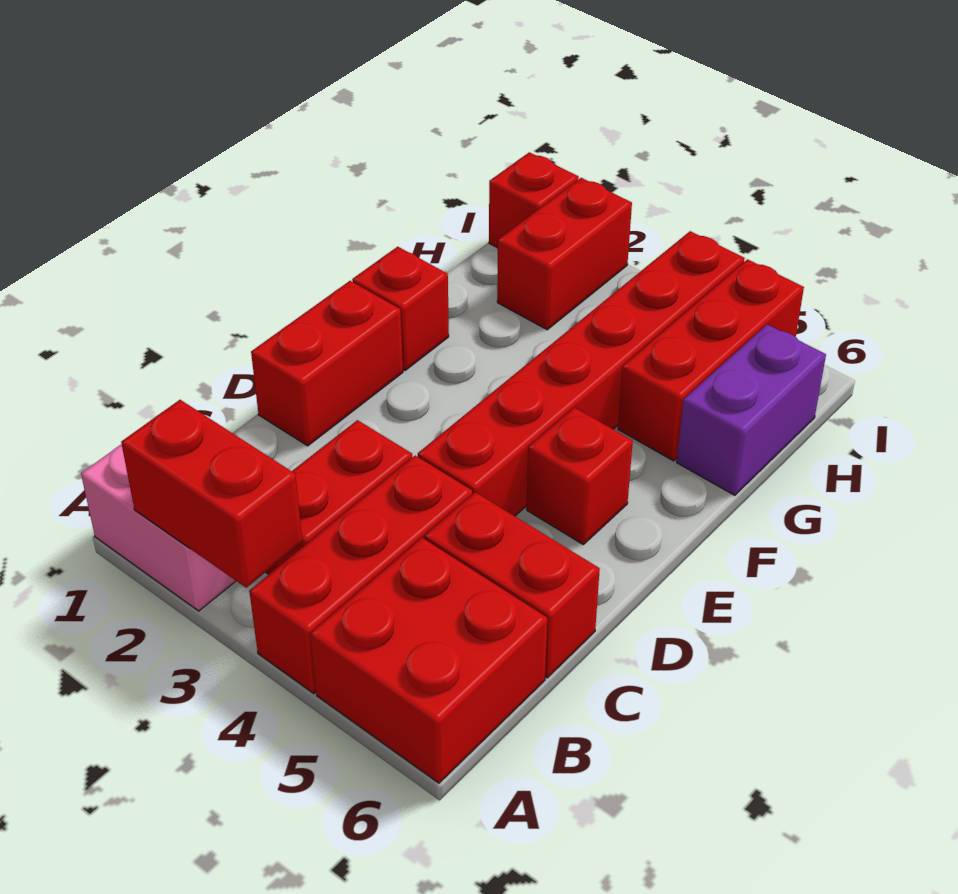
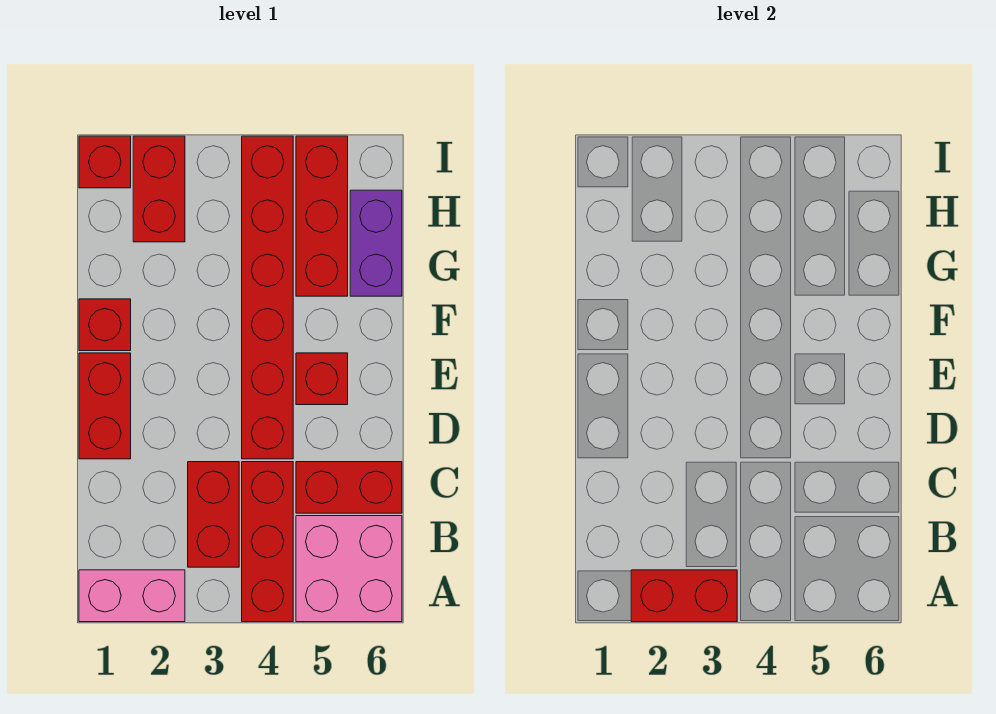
red 2x2 brick [310,538,547,783] -> pink 2x2 brick [296,516,402,622]

